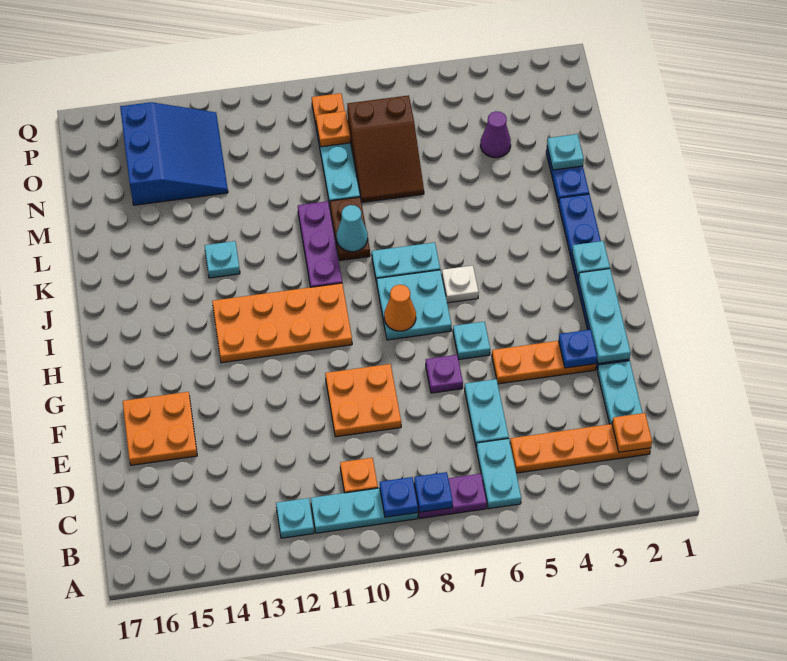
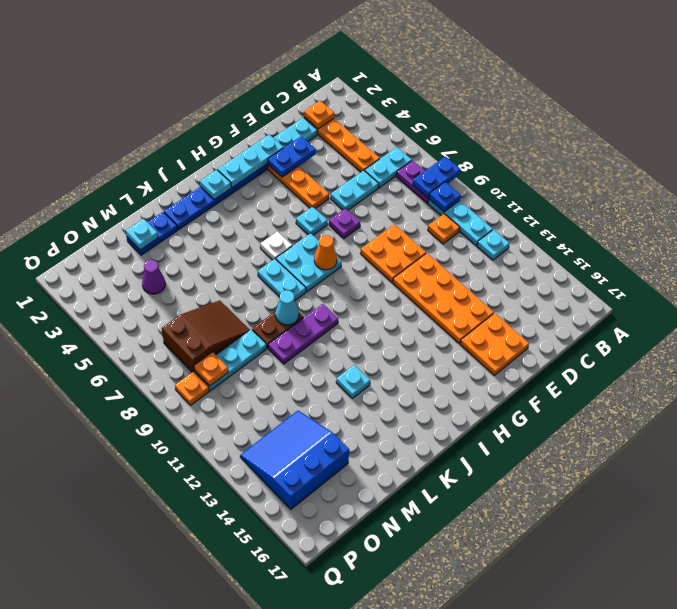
blue 1x1 plate [414,472,453,512] -> blue 1x2 plate [413,156,461,198]
blue 1x1 plate [559,330,597,368] -> blue 1x2 plate [268,136,316,177]
orange 2x4 plate [212,283,352,363] -> orange 2x4 plate moved to [393,253,494,344]

